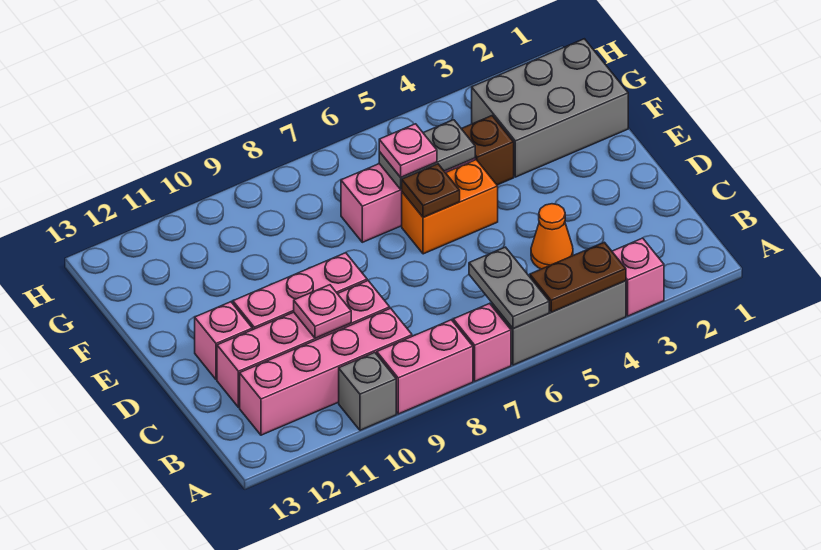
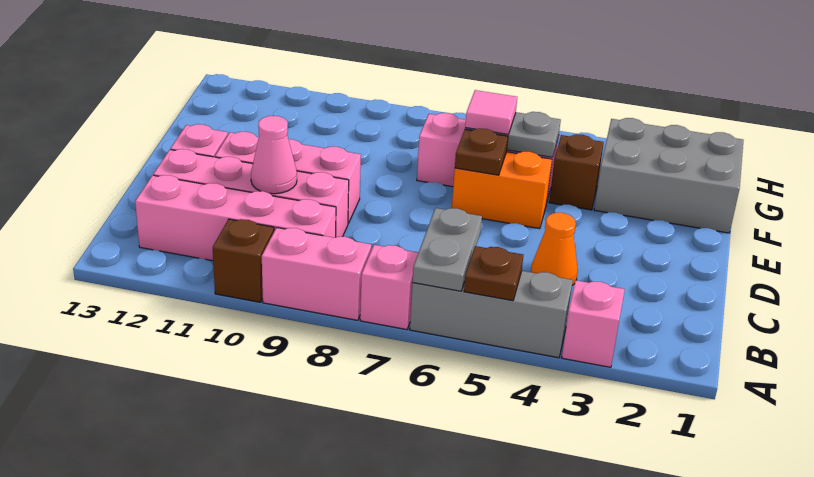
brown 1x2 plate [530,242,626,312] -> brown 1x1 plate [464,246,523,301]
grey 1x1 brick [339,353,396,430] -> brown 1x1 brick [213,219,274,302]
pink 1x1 plate [294,285,351,338] -> pink 1x1 cone [251,116,297,194]
pink 1x1 plate [379,124,437,177] -> pink 1x1 tile [465,90,517,134]

